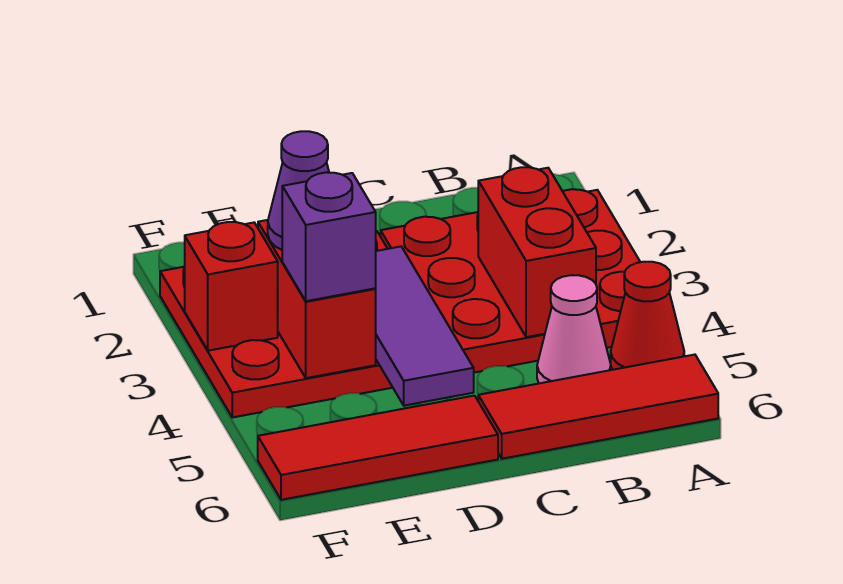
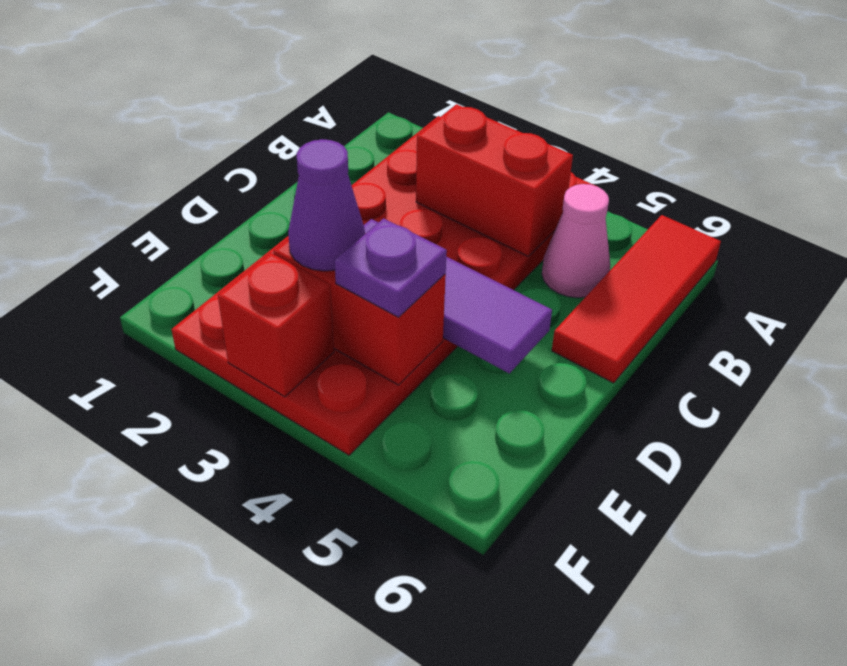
red 1x1 cone [611,262,684,370] -> none
red 1x3 tile [258,396,498,500] -> none
purple 1x1 brick [282,172,376,301] -> purple 1x1 plate [335,218,447,317]

